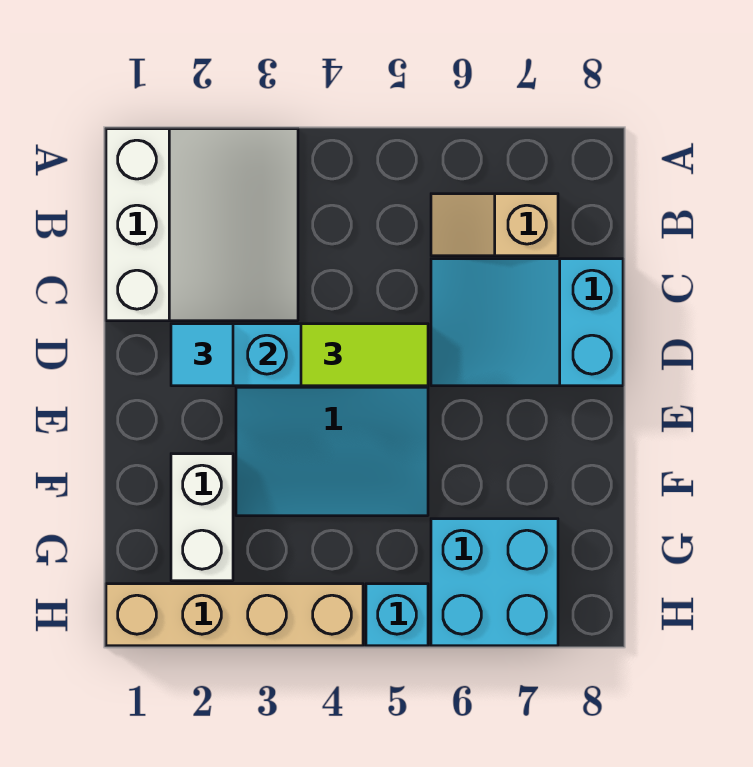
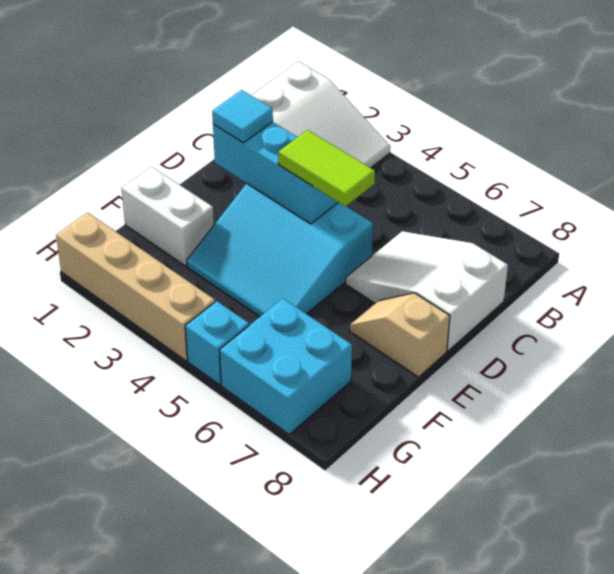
tan 1x2 slope [431,194,558,256] -> tan 1x2 slope moved to [350,293,450,377]
cyan 2x3 slope [431,259,623,386] -> white 2x3 slope [346,231,508,351]
white 1x2 brick [171,454,233,581] -> white 1x2 brick turned to [121,167,214,266]

